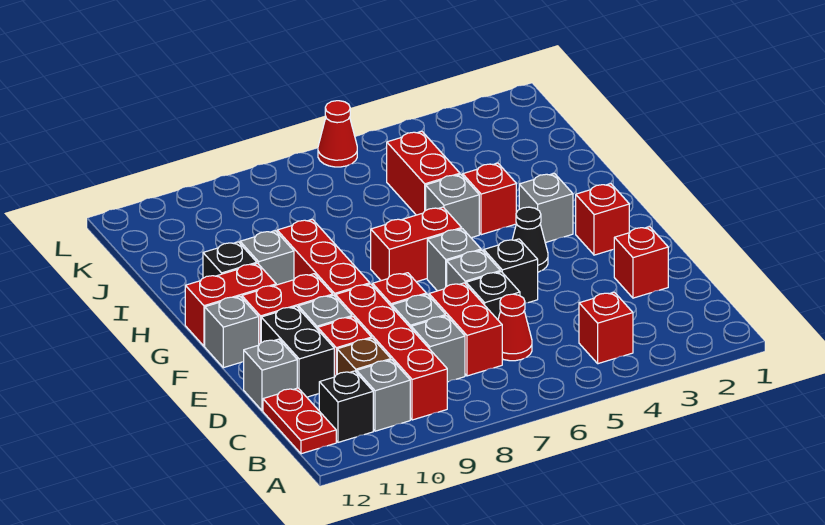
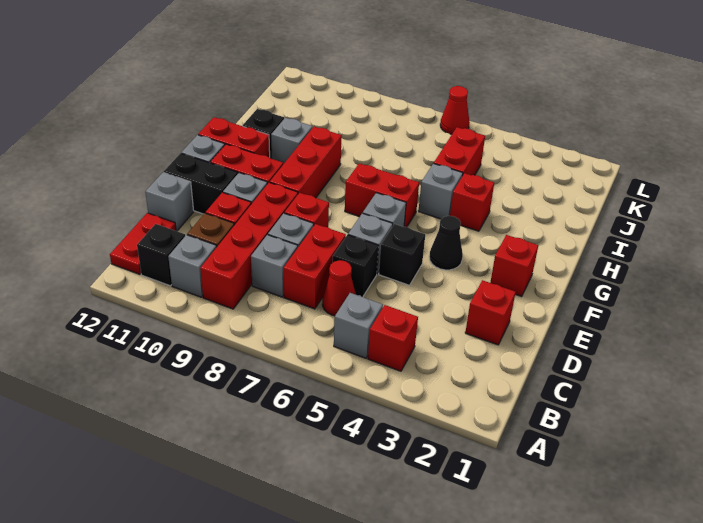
black 1x2 brick [261,306,334,397] -> black 1x2 brick turned to [164,153,238,214]
grey 1x1 brick [519,173,573,243] -> grey 1x1 brick moved to [334,293,383,358]

